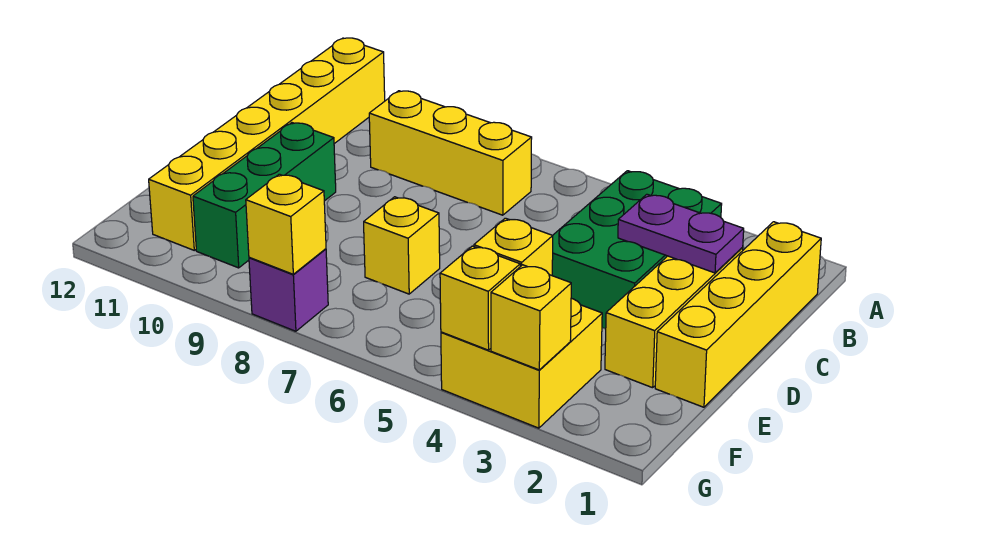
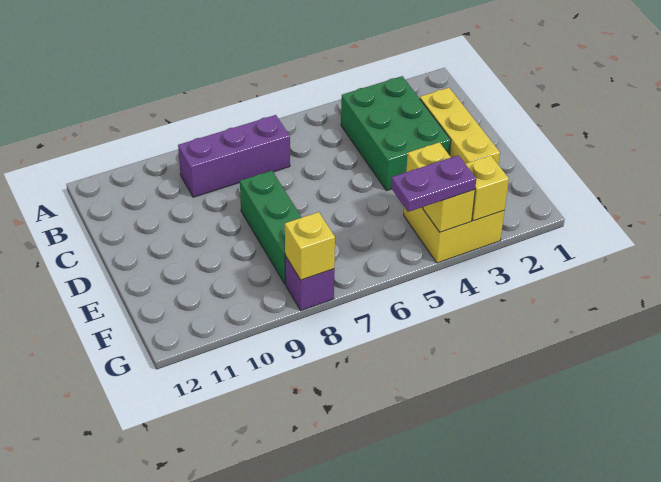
yellow 1x6 brick [149,38,385,250] -> none
yellow 1x4 brick [655,222,821,407] -> none
yellow 1x3 brick [369,91,532,215] -> purple 1x3 brick [178,115,290,197]
purple 1x2 plate [618,194,744,273] -> purple 1x2 plate moved to [391,155,476,212]
green 1x3 brick [193,123,336,268] -> green 1x3 brick moved to [240,171,302,284]
yellow 1x1 brick [364,197,440,294] -> none

